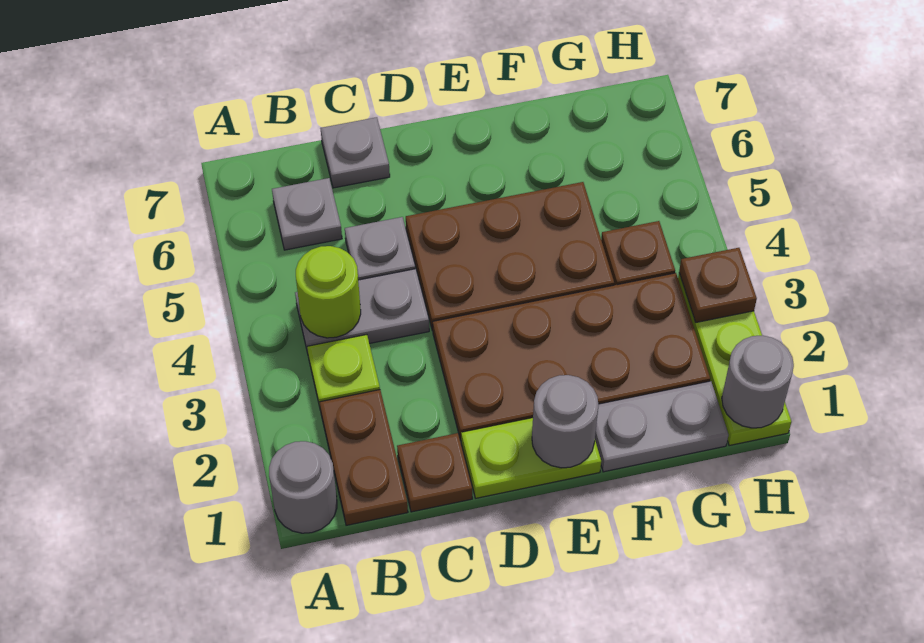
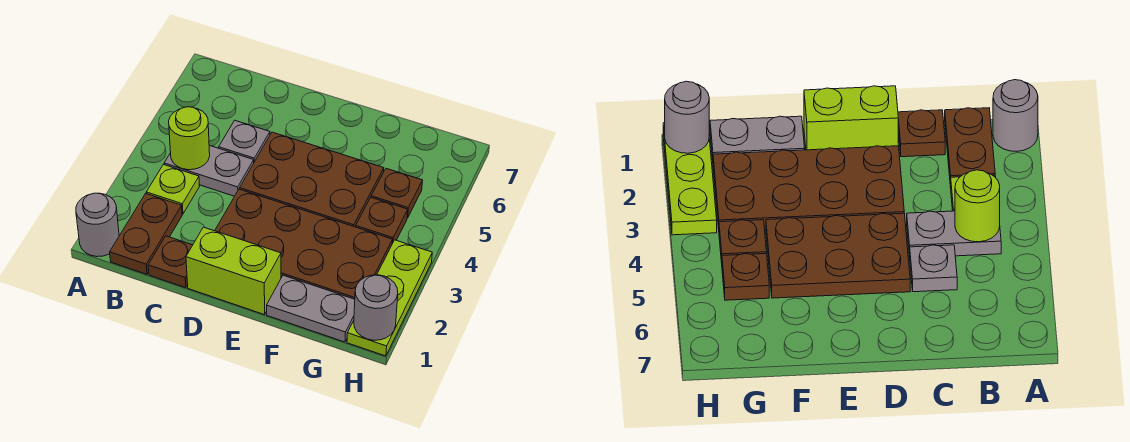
grey 1x1 plate [272,178,342,250] -> none
grey 1x1 plate [321,117,390,188] -> none
lime 1x2 plate [461,418,601,498] -> lime 1x2 brick [186,227,281,315]
grey 1x1 round brick [532,375,599,468] -> none
brown 1x1 plate [679,248,757,322] -> brown 1x1 plate moved to [371,168,423,218]

